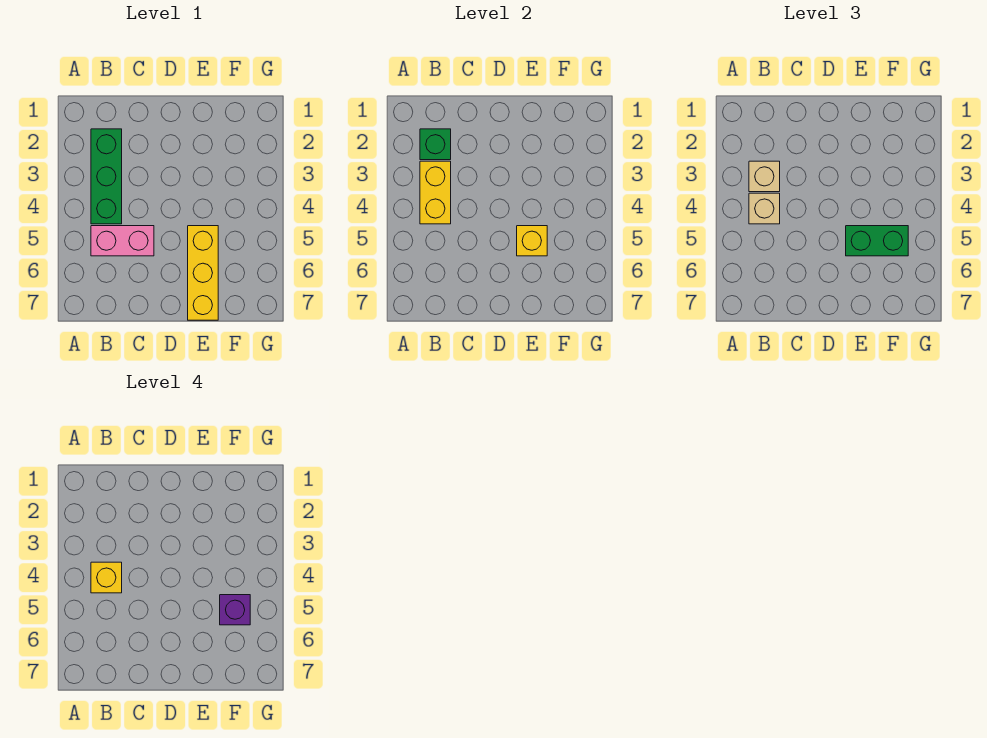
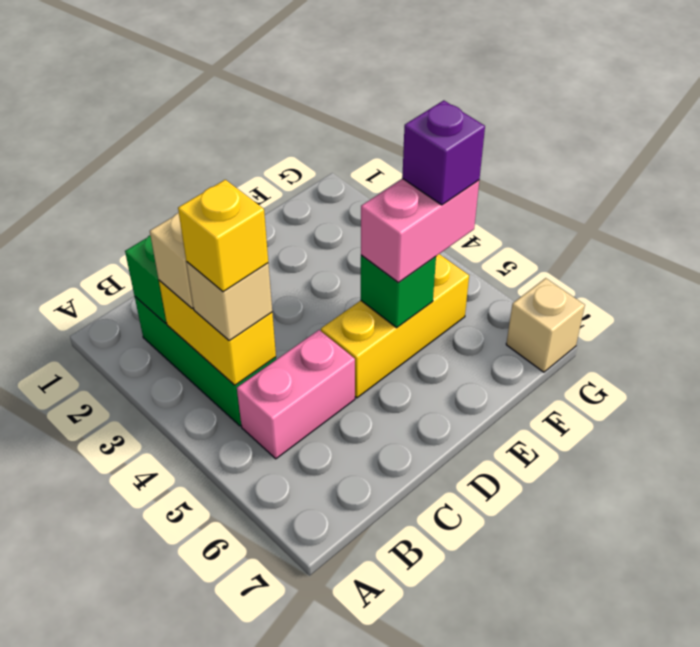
yellow 1x3 brick [188,226,218,320] -> yellow 1x3 brick turned to [321,254,469,398]
yellow 1x1 brick [517,226,547,256] -> green 1x1 brick [361,255,436,328]
green 1x2 brick [846,226,908,256] -> pink 1x2 brick [361,179,479,282]
none -> tan 1x1 brick [506,278,585,372]

